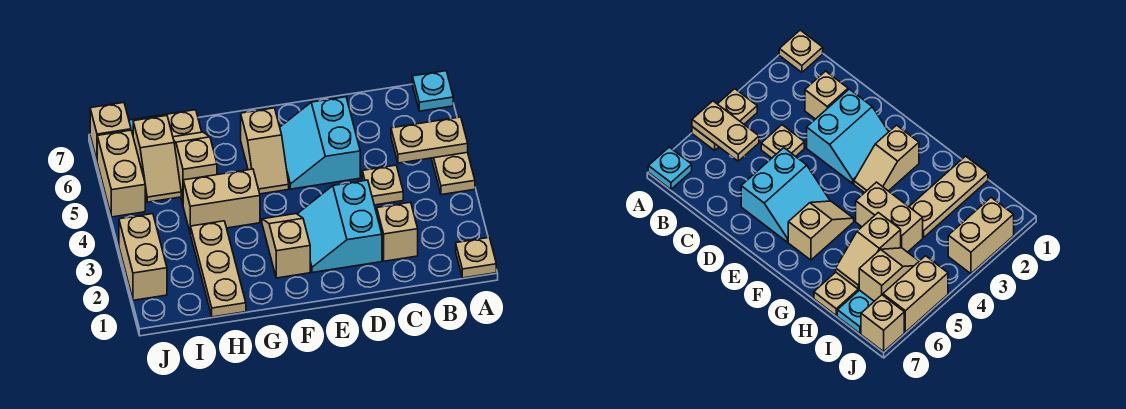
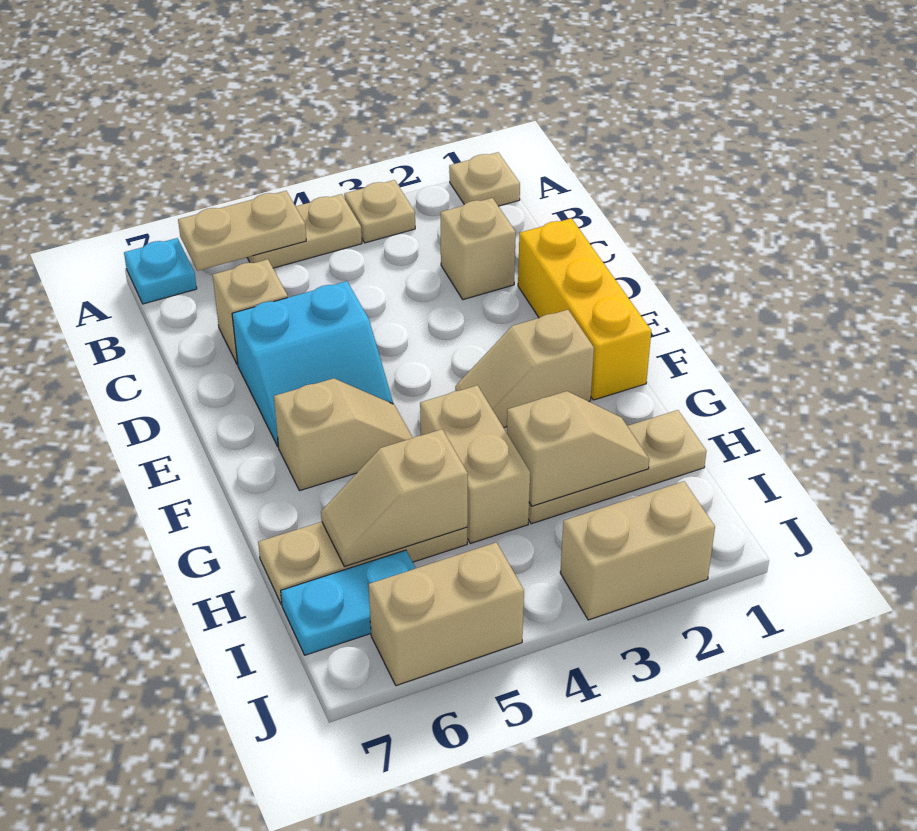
tan 1x2 plate [391,117,468,163] -> tan 1x2 plate turned to [178,191,306,271]
tan 1x1 plate [362,165,403,205] -> tan 1x1 plate moved to [344,180,415,243]
none -> yellow 1x3 brick [518,218,651,400]
cyan 2x2 slope [298,180,382,273] -> none
tan 1x2 slope [133,116,181,202] -> tan 1x2 slope moved to [507,391,649,506]
tan 1x1 brick [90,103,131,159] -> tan 1x1 brick moved to [213,259,288,365]

